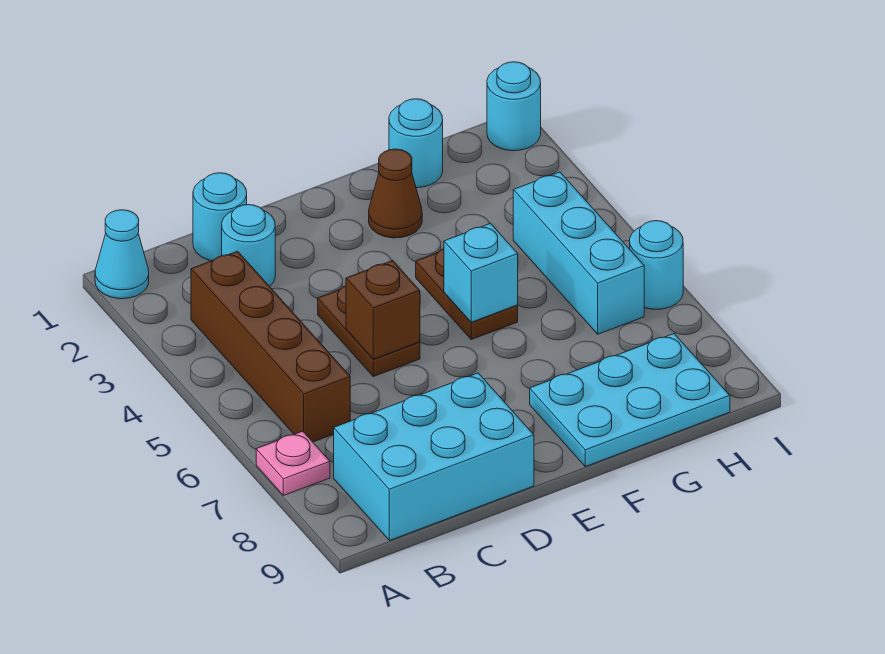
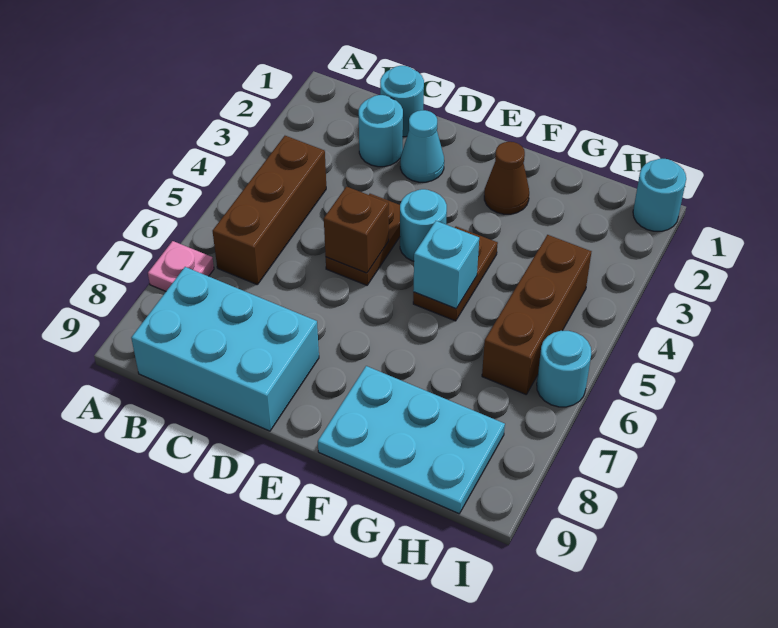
cyan 1x1 cone [95,210,149,299] -> cyan 1x1 cone moved to [400,110,444,182]
brown 1x4 brick [191,251,350,442] -> brown 1x3 brick [213,136,326,284]
cyan 1x1 round brick [389,99,443,188] -> cyan 1x1 round brick moved to [400,189,447,261]
cyan 1x3 brick [513,172,644,334] -> brown 1x3 brick [482,235,592,394]

